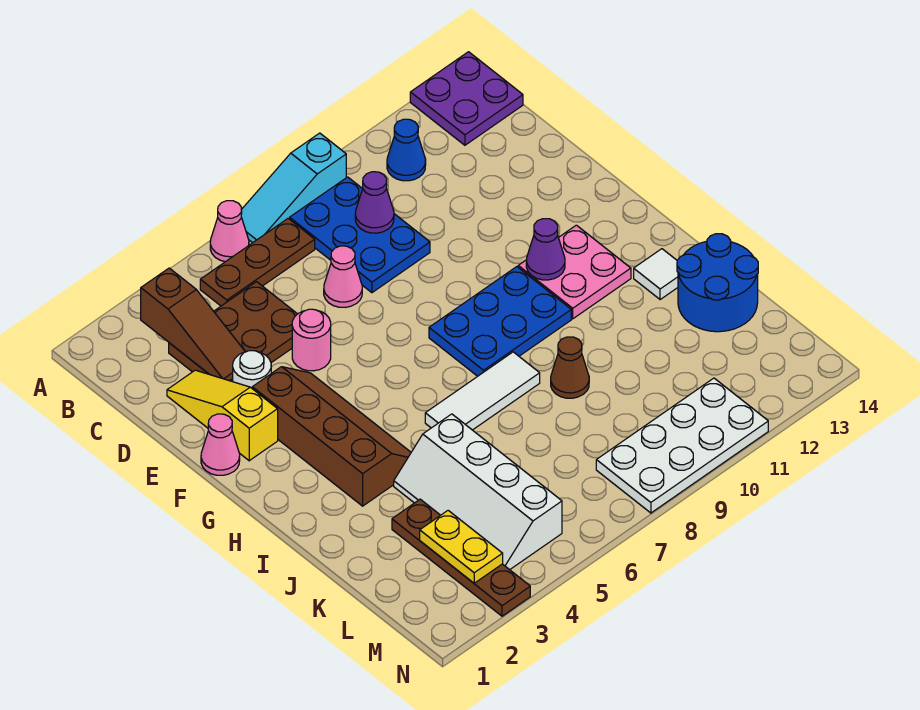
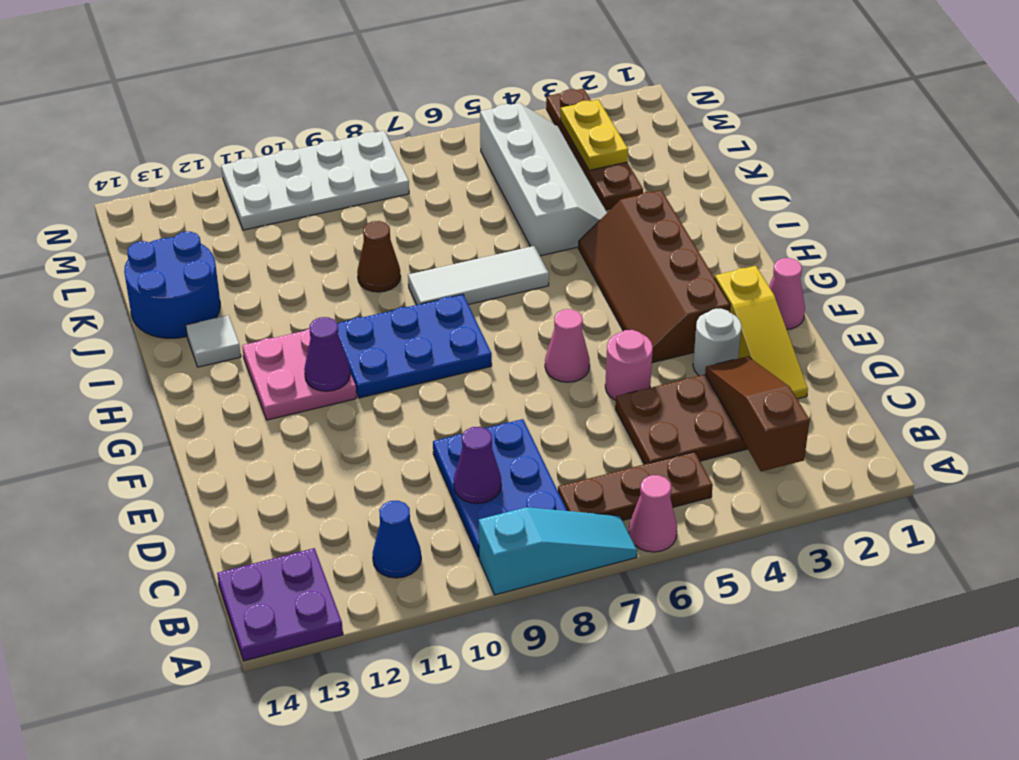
pink 1x1 cone [324,246,362,307] -> pink 1x1 cone moved to [545,309,590,382]

